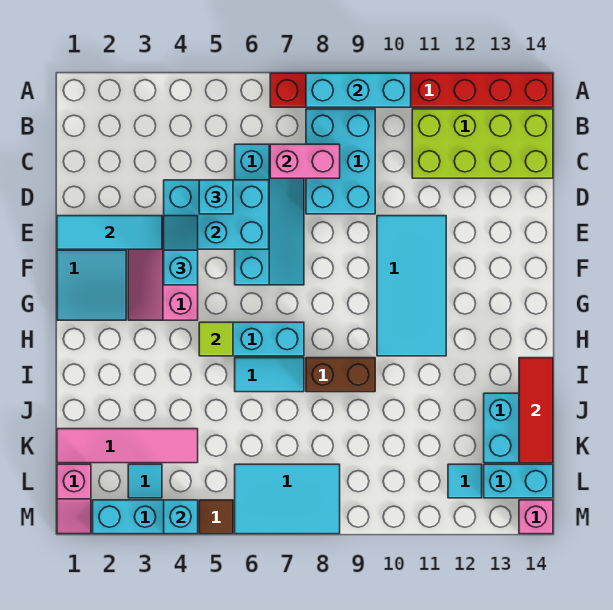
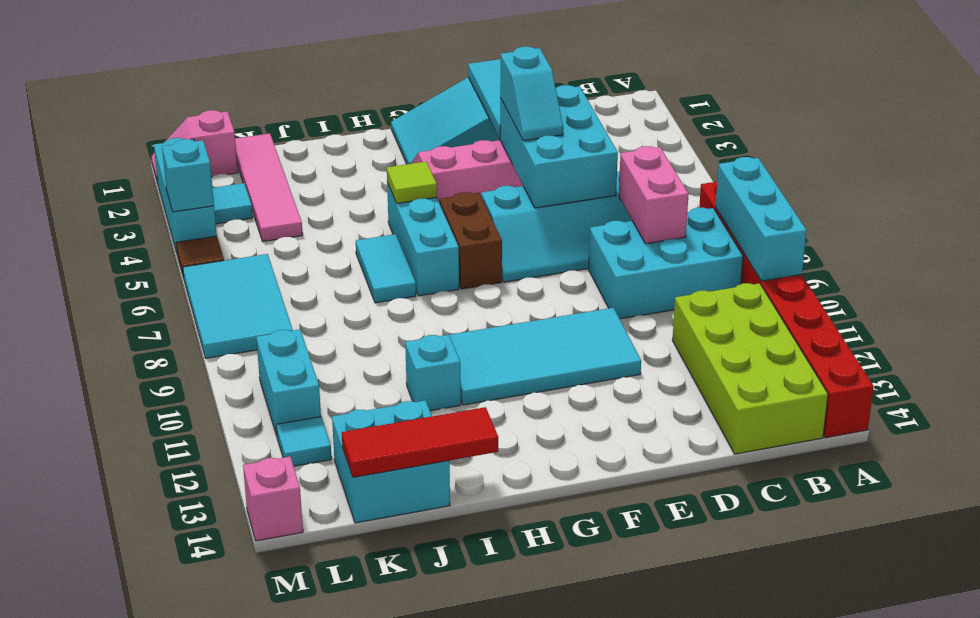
cyan 1x1 brick [199,180,233,214] -> cyan 1x1 brick moved to [405,335,461,411]
cyan 1x2 slope [164,216,198,285] -> cyan 1x2 slope turned to [500,47,563,141]
brown 1x2 brick [306,358,375,392] -> brown 1x2 brick moved to [439,192,502,289]
cyan 1x2 brick [484,464,553,498] -> cyan 1x2 brick moved to [256,329,321,436]

